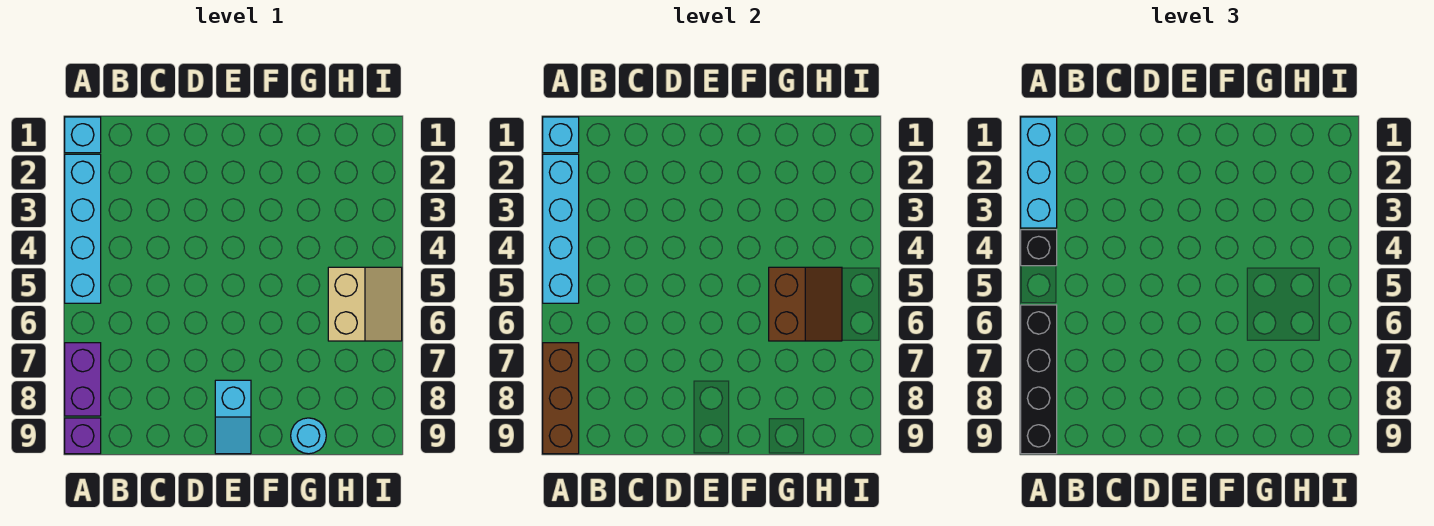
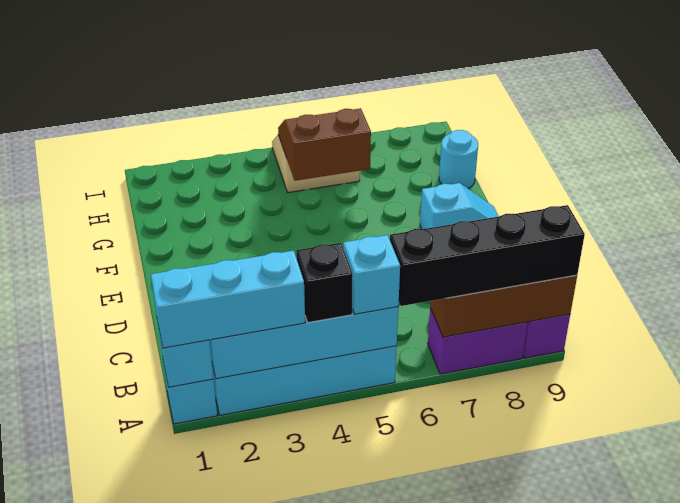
none -> cyan 1x1 brick [343,235,400,314]

